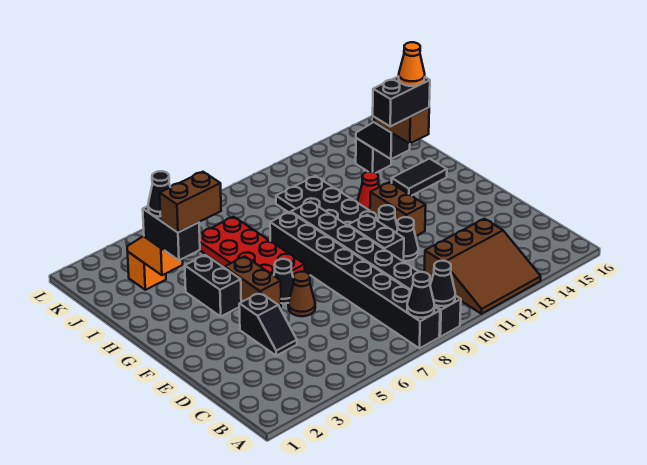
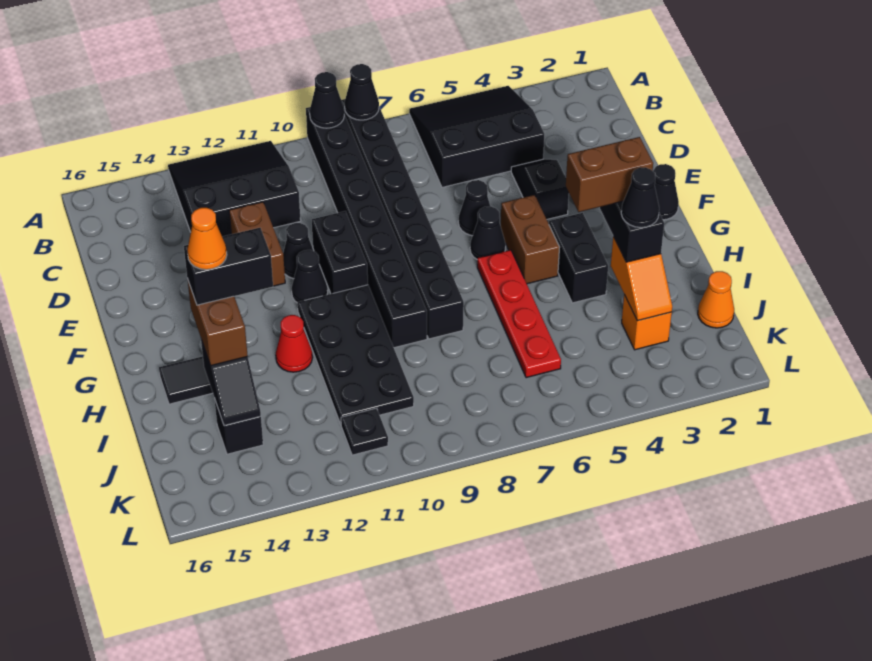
none -> black 3x3 slope [409,86,544,187]
brown 3x3 slope [424,219,541,314] -> black 3x3 slope [168,141,301,237]
brown 1x1 cone [288,272,315,316] -> black 1x1 cone [458,180,490,236]
none -> black 1x1 cone [653,164,679,220]
brown 1x2 brick [370,182,426,236] -> brown 1x2 brick moved to [229,202,285,286]
red 2x4 plate [200,217,305,276] -> red 1x4 plate [477,250,561,378]
none -> orange 1x1 cone [698,271,734,328]
none -> black 1x1 plate [341,408,388,455]

